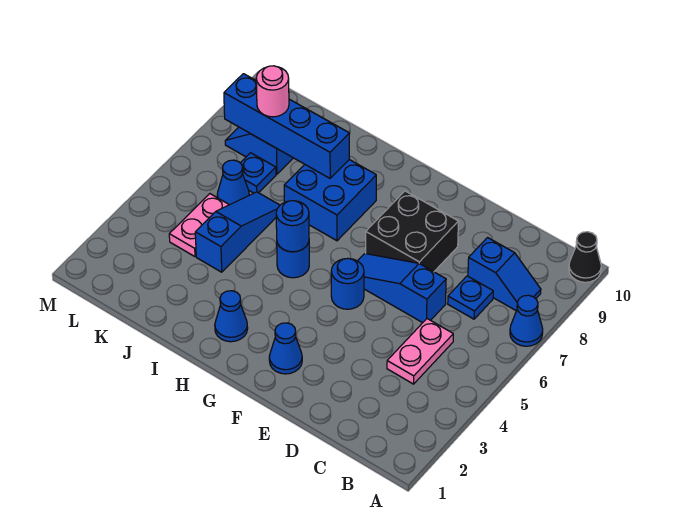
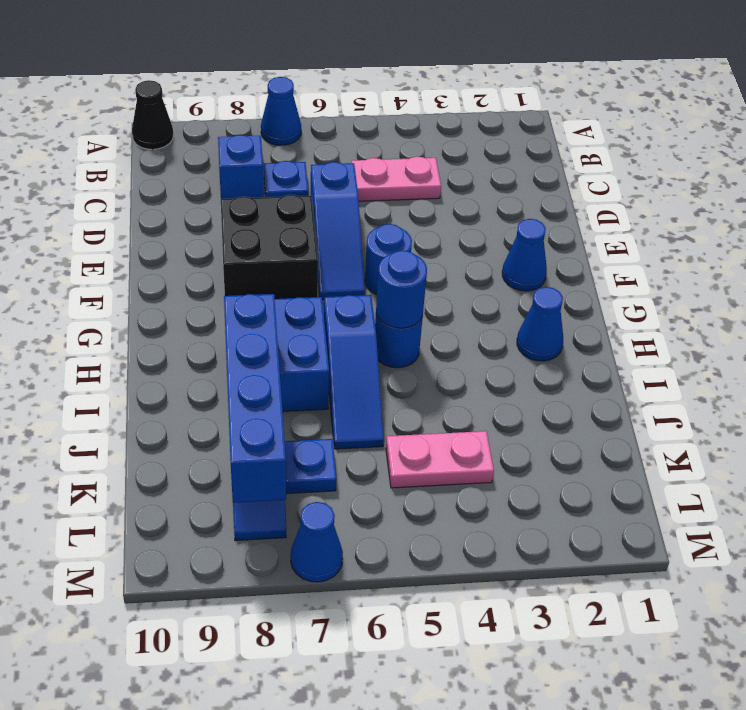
blue 1x3 slope [195,192,280,272] -> blue 1x3 slope turned to [324,295,384,449]
blue 1x1 cone [217,160,249,205] -> blue 1x1 cone moved to [291,502,343,582]
pink 1x1 round brick [256,66,289,117] -> none

